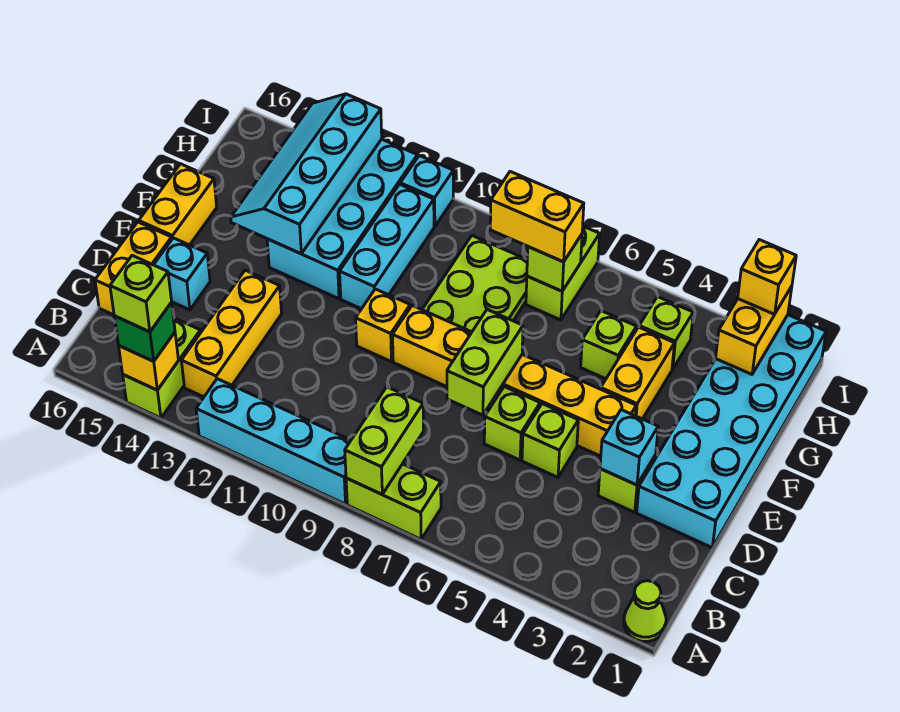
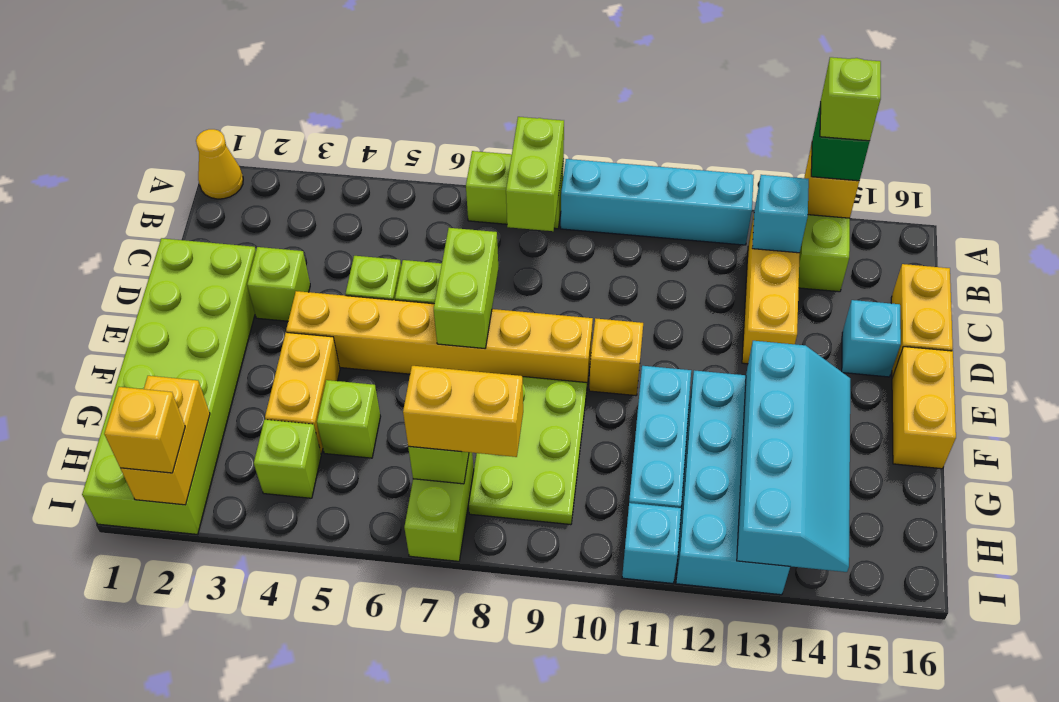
lime 1x1 cone [624,581,666,642] -> yellow 1x1 cone [196,129,243,199]
cyan 2x6 brick [637,315,826,547] -> lime 2x6 brick [82,238,256,535]
cyan 1x1 brick [600,410,658,485] -> cyan 1x1 brick moved to [752,175,809,253]

